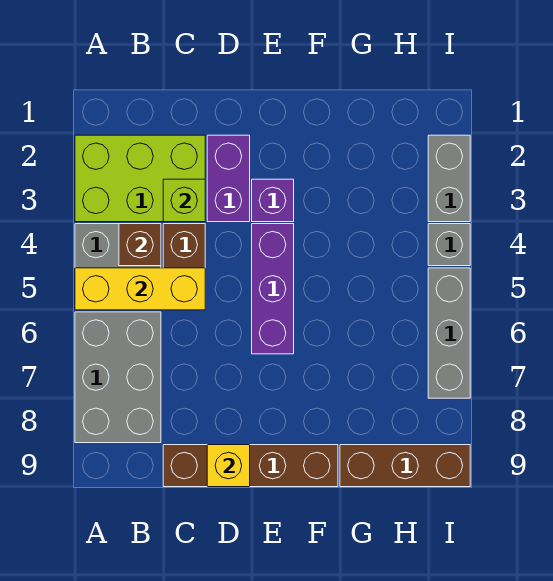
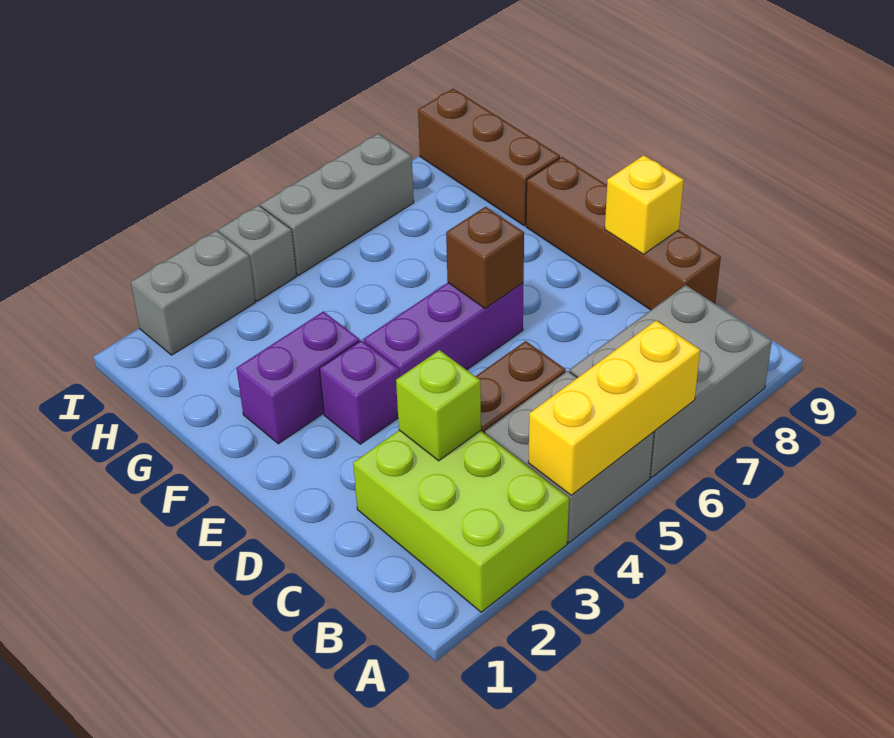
yellow 1x3 brick [75,268,205,310] -> yellow 1x3 brick turned to [528,320,700,495]
brown 1x1 brick [119,224,161,266] -> brown 1x1 brick moved to [446,207,524,308]
purple 1x2 brick [207,135,250,222] -> purple 1x2 brick moved to [237,311,360,444]

